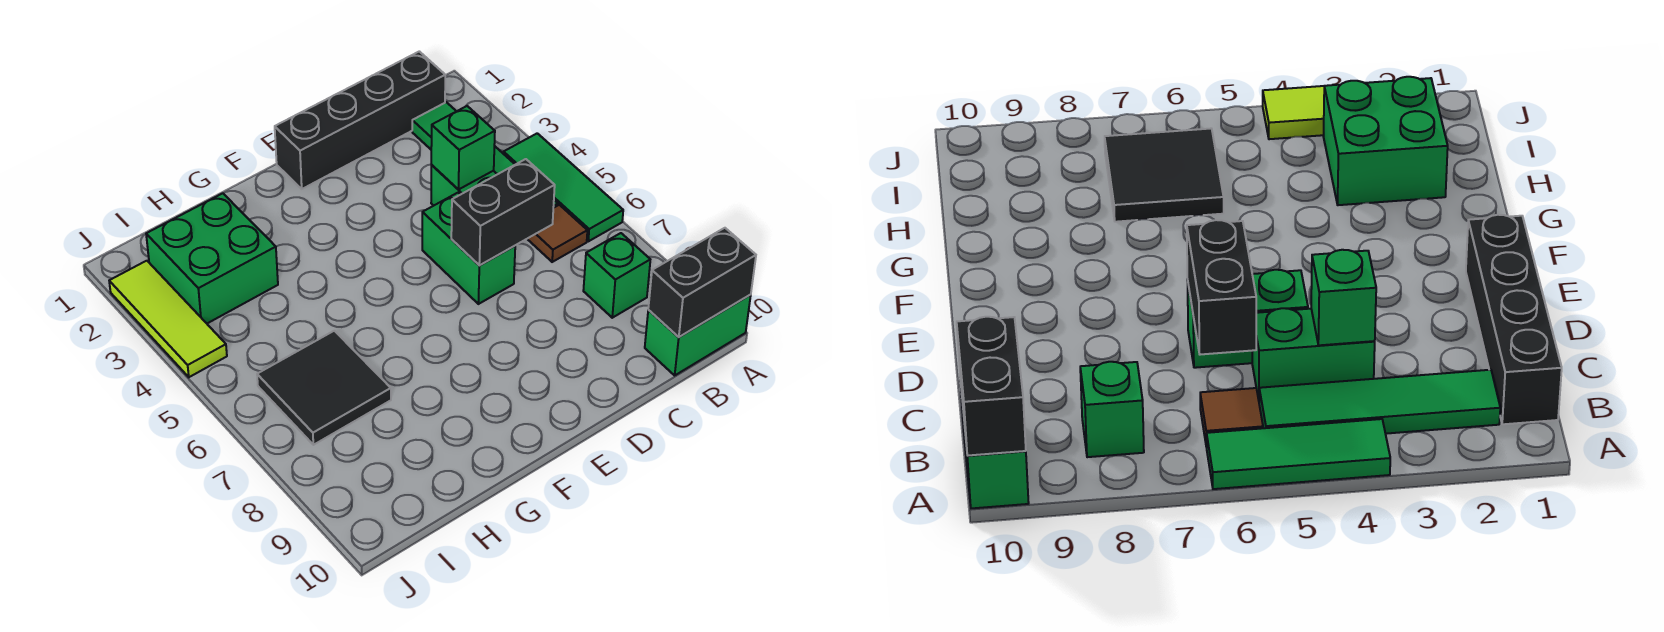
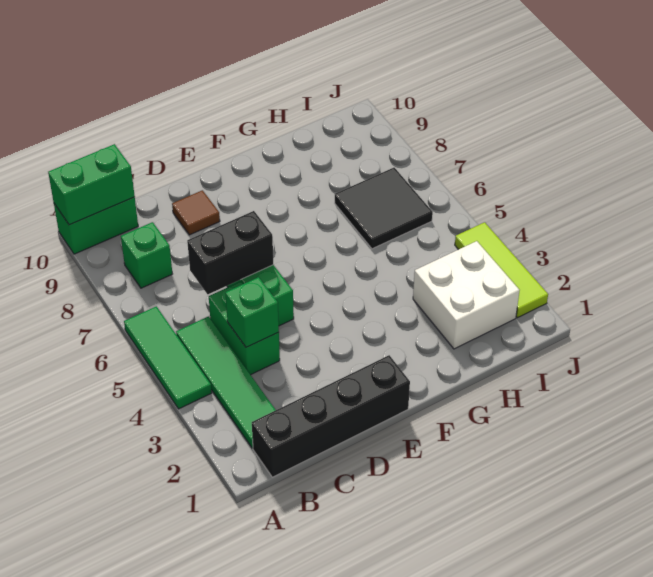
black 1x2 brick [648,228,756,337] -> green 1x2 brick [48,144,135,225]
brown 1x1 tile [528,205,587,262] -> brown 1x1 tile moved to [172,190,220,235]
green 2x2 brick [146,193,278,323] -> white 2x2 brick [413,241,520,349]

